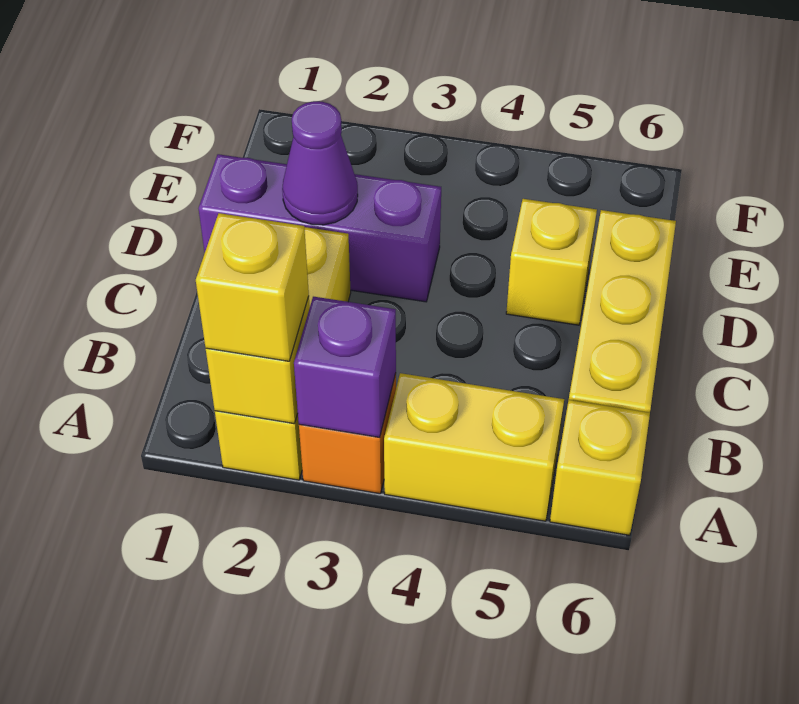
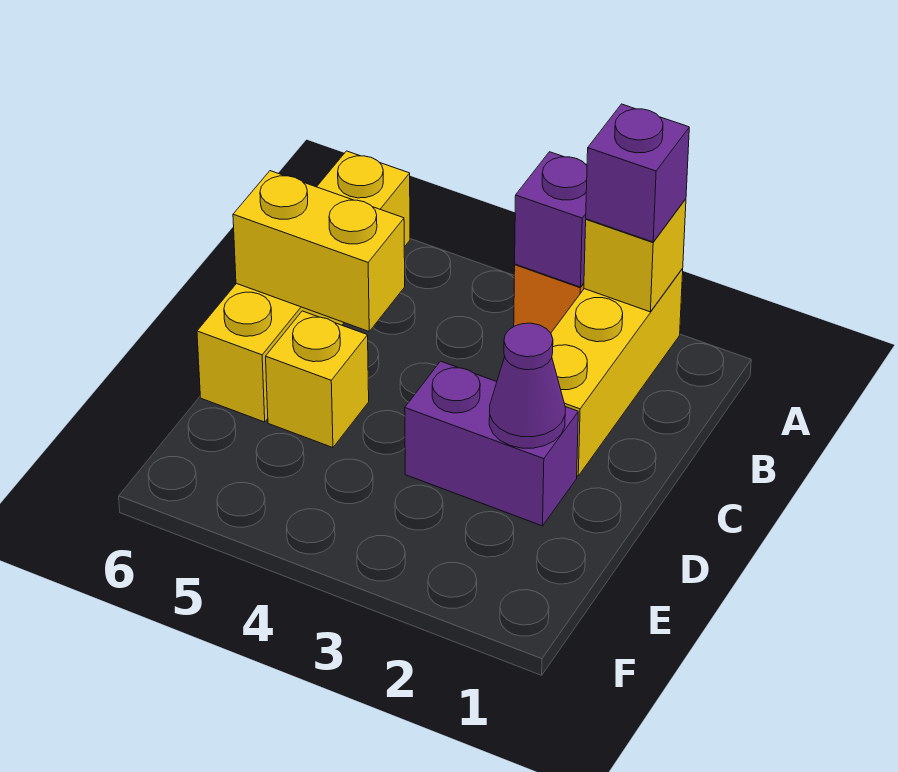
yellow 1x1 brick [196,213,309,361] -> purple 1x1 brick [586,104,689,242]
yellow 1x2 brick [384,373,564,521] -> yellow 1x2 brick moved to [233,171,405,331]
purple 1x3 brick [199,154,441,302] -> purple 1x2 brick [405,361,578,526]

